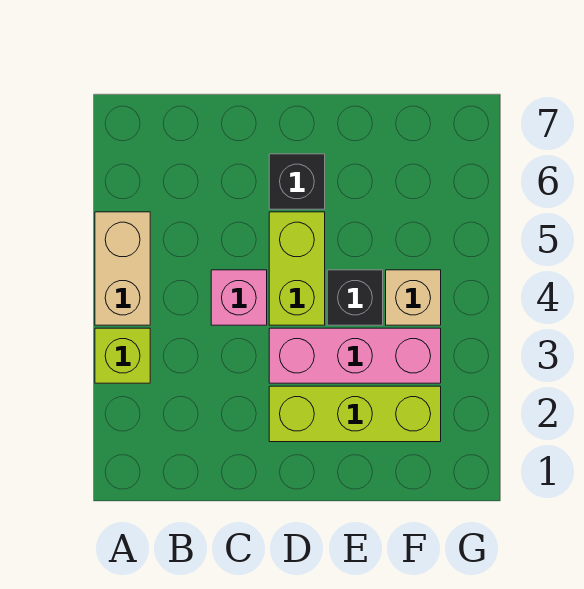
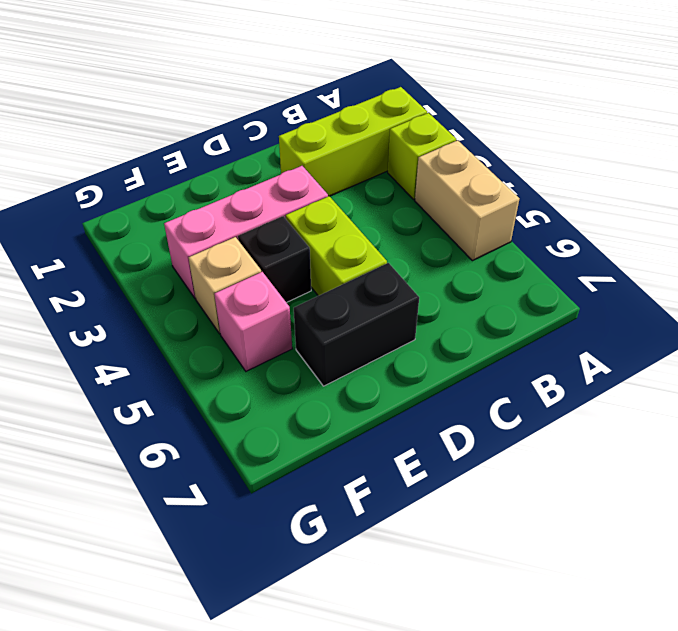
pink 1x1 brick [211,270,267,325] -> pink 1x1 brick moved to [214,272,292,371]
lime 1x3 brick [269,386,441,442] -> lime 1x3 brick moved to [279,87,427,196]
black 1x1 brick [269,154,325,209] -> black 1x2 brick [294,263,419,386]

